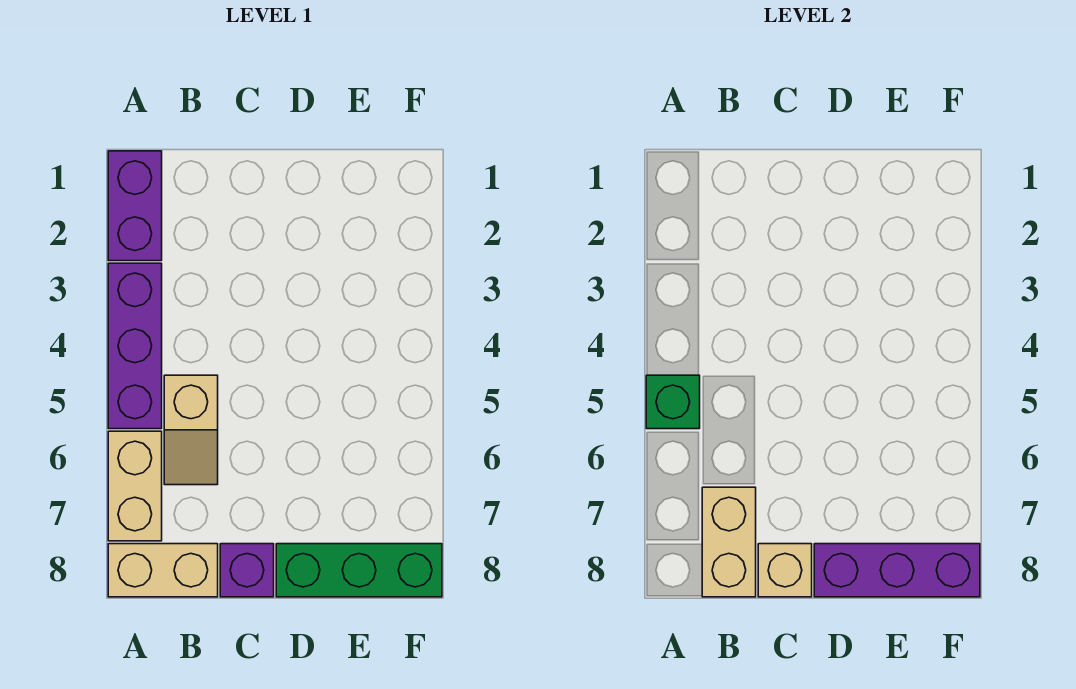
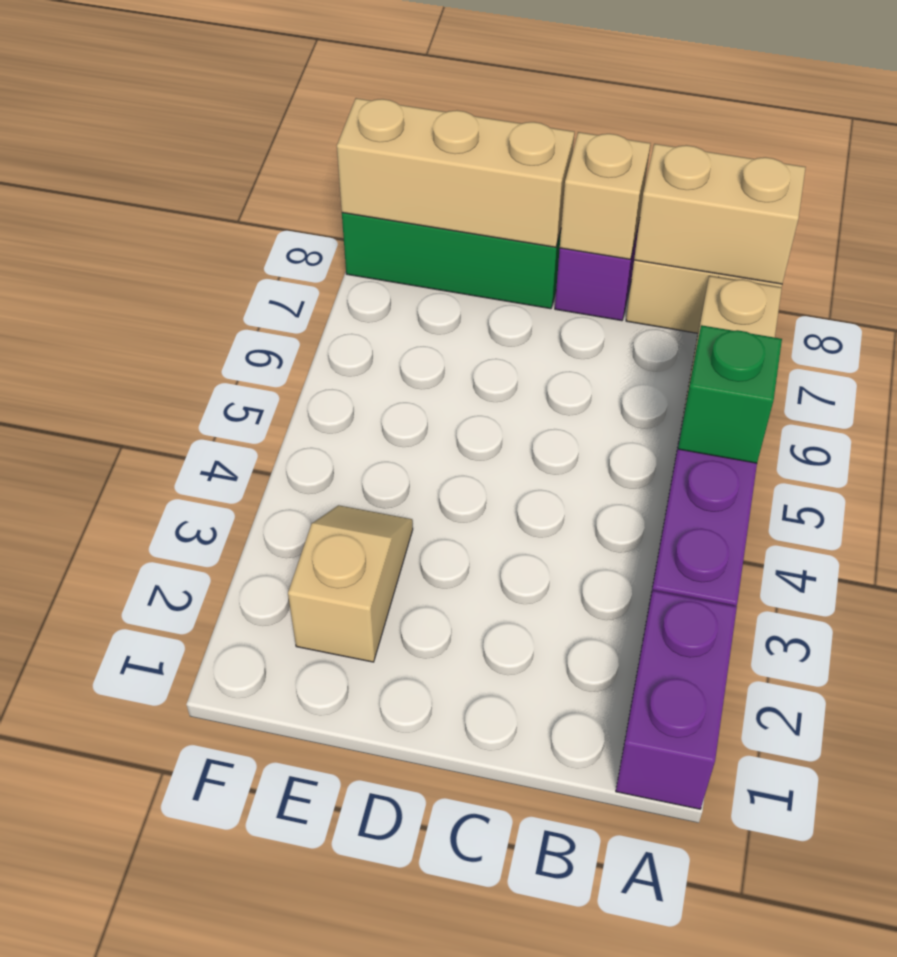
tan 1x2 slope [164,375,218,485] -> tan 1x2 slope moved to [288,505,413,662]
tan 1x2 brick [702,487,756,597] -> tan 1x2 brick turned to [634,144,806,284]
purple 1x3 brick [814,544,980,597] -> tan 1x3 brick [337,98,574,247]

